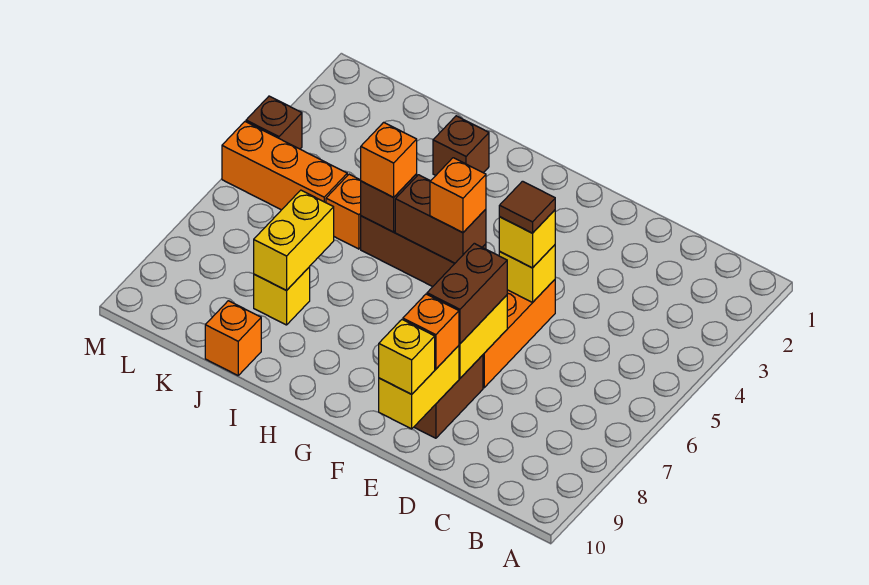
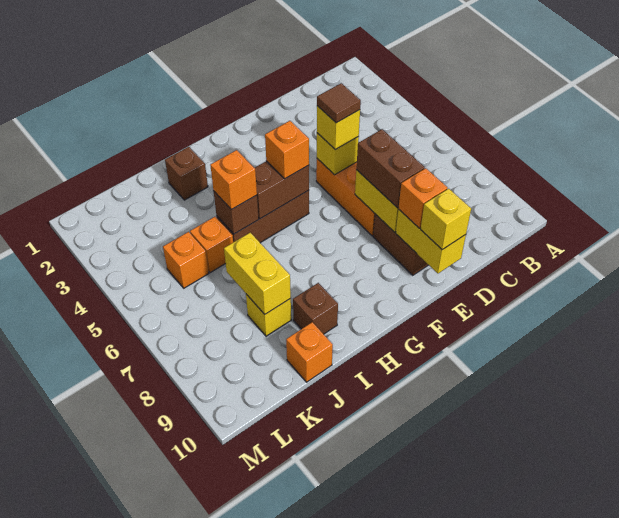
orange 1x3 brick [222,122,347,210] -> orange 1x1 brick [163,232,209,288]
brown 1x1 brick [246,96,302,149] -> brown 1x1 brick moved to [293,283,338,334]

